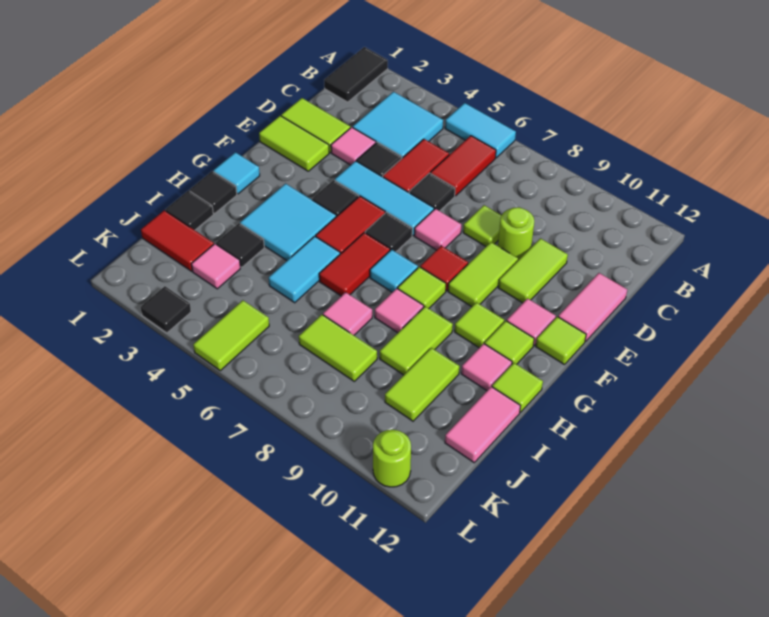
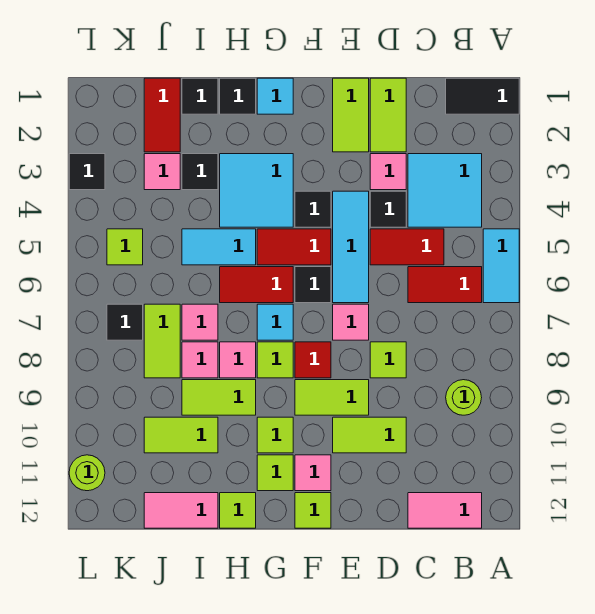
black 1x1 tile [409,173,455,211] -> black 1x1 tile moved to [107,304,143,340]
lime 1x1 round brick [498,207,534,260] -> lime 1x1 round brick moved to [446,380,482,415]
pink 1x2 tile [558,273,627,341] -> pink 1x2 tile moved to [408,493,482,528]
pink 1x1 tile [461,344,512,391] -> pink 1x1 tile moved to [182,342,218,378]
lime 1x2 tile [193,300,269,371] -> lime 1x1 tile [107,229,143,265]

